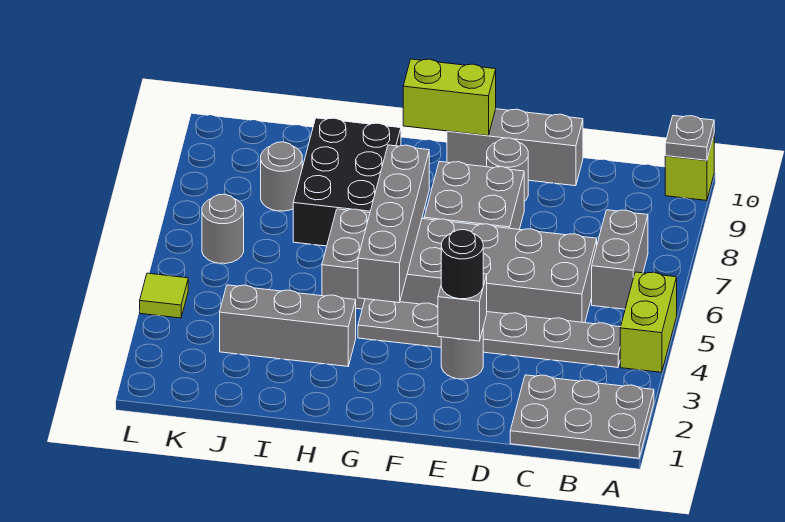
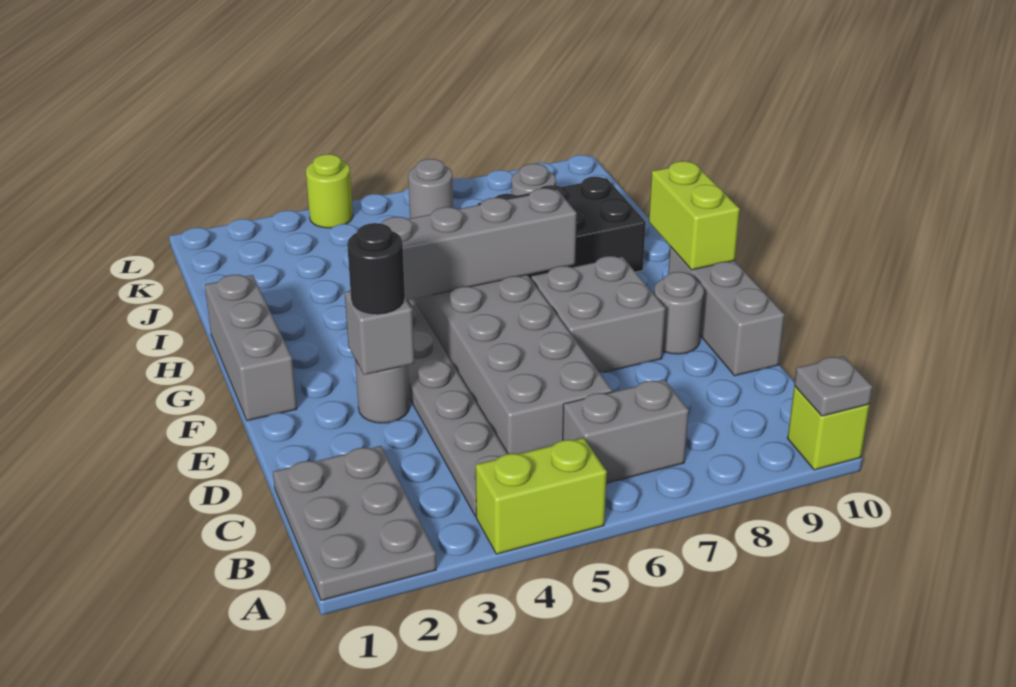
grey 1x3 brick [220,285,356,366] -> grey 1x3 brick moved to [205,275,297,421]
lime 1x1 tile [140,273,188,318] -> lime 1x1 round brick [306,154,353,228]

